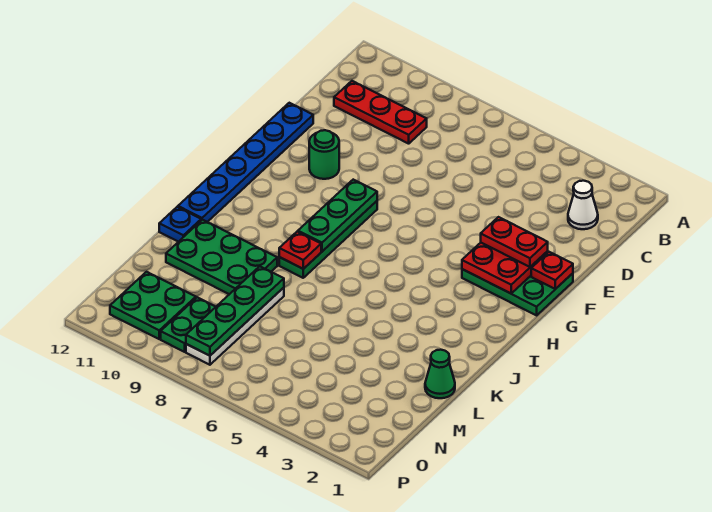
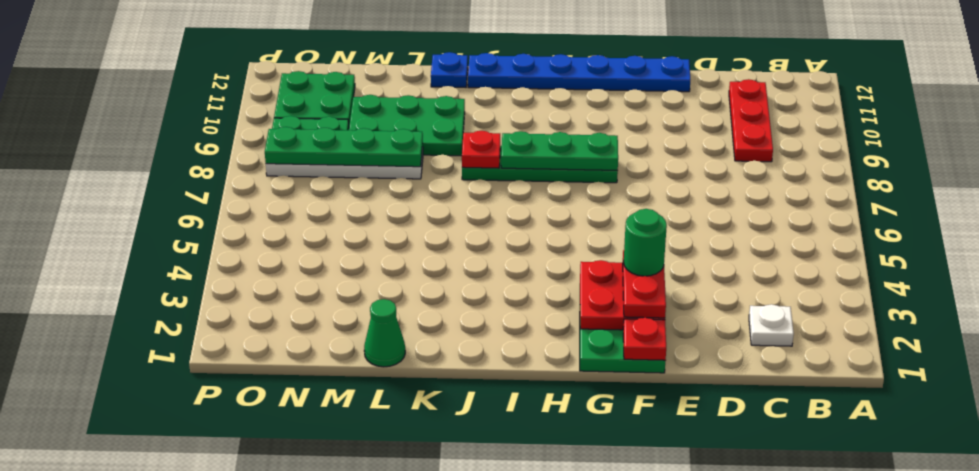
white 1x1 cone [568,181,598,229] -> white 1x1 plate [749,304,794,346]
green 1x1 round brick [309,130,339,179] -> green 1x1 round brick moved to [624,209,667,276]
green 2x3 plate [166,220,277,294] -> green 2x3 plate turned to [349,95,465,156]

